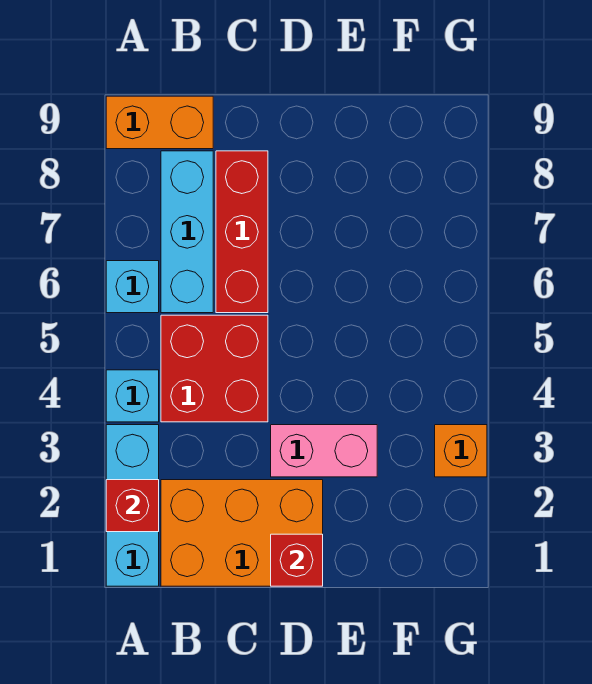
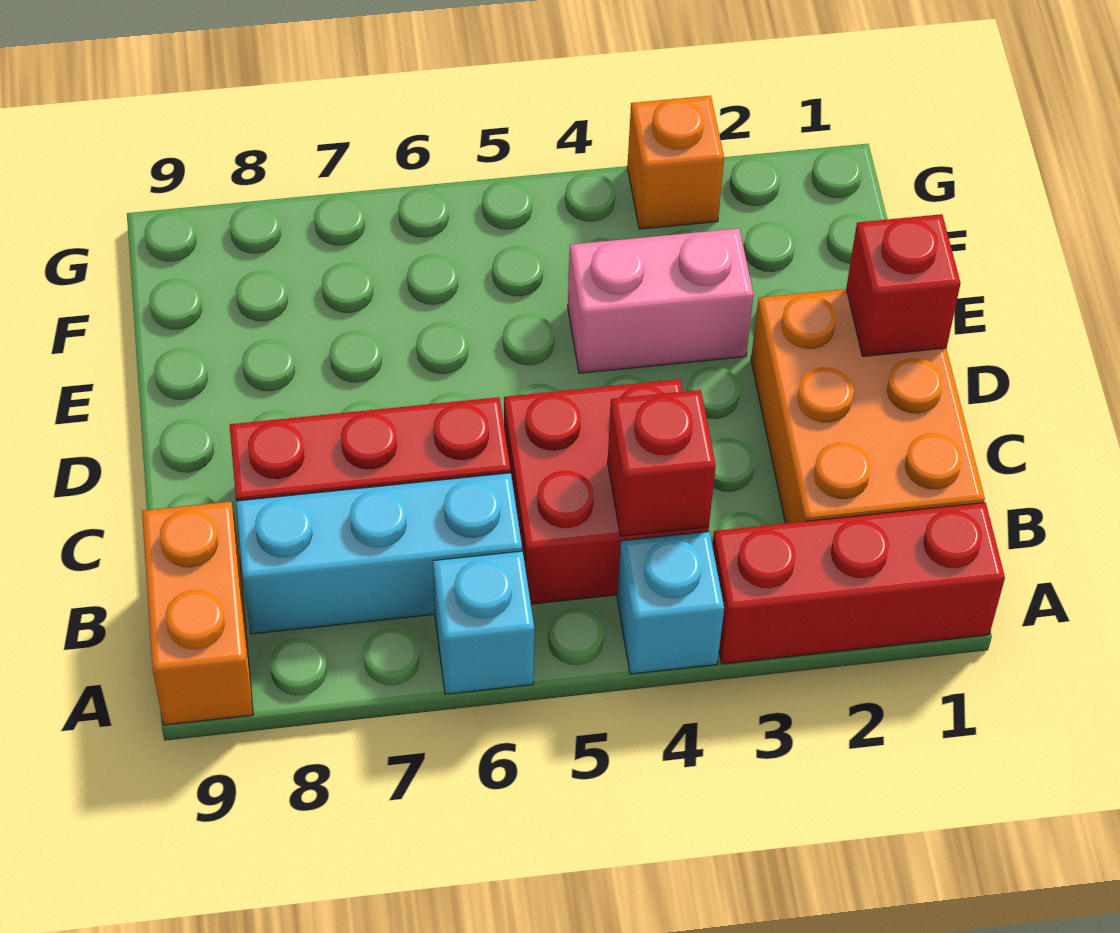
cyan 1x3 brick [106,425,159,586] -> red 1x3 brick [712,502,1005,664]
red 1x1 brick [106,480,159,532] -> red 1x1 brick moved to [608,390,716,536]
pink 1x2 brick [271,425,377,477] -> pink 1x2 brick turned to [568,228,753,373]

